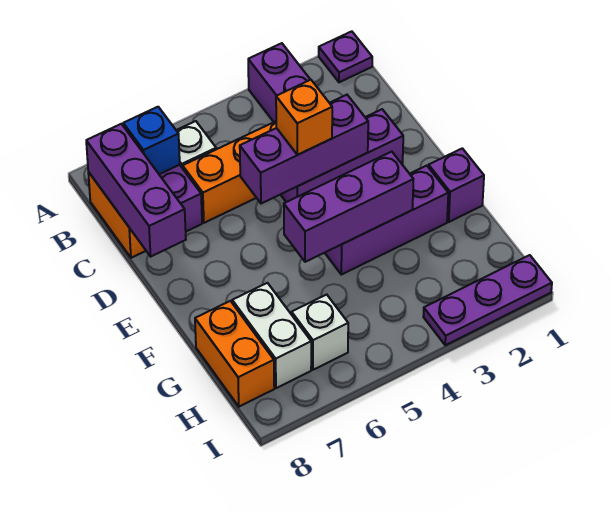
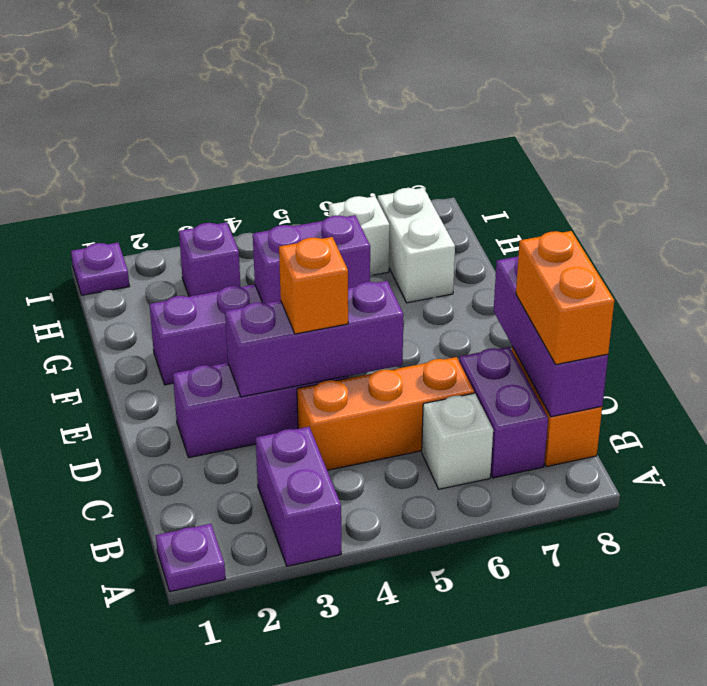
blue 1x1 brick [123,107,180,174] -> none
purple 1x1 brick [429,148,484,222] -> purple 1x1 brick moved to [179,222,241,296]
purple 1x3 brick [284,152,413,262] -> purple 1x2 brick [253,215,370,303]
orange 1x2 brick [195,301,274,407] -> orange 1x2 brick moved to [516,231,614,365]
purple 1x3 plate [423,255,552,345] -> purple 1x1 plate [71,243,129,295]

